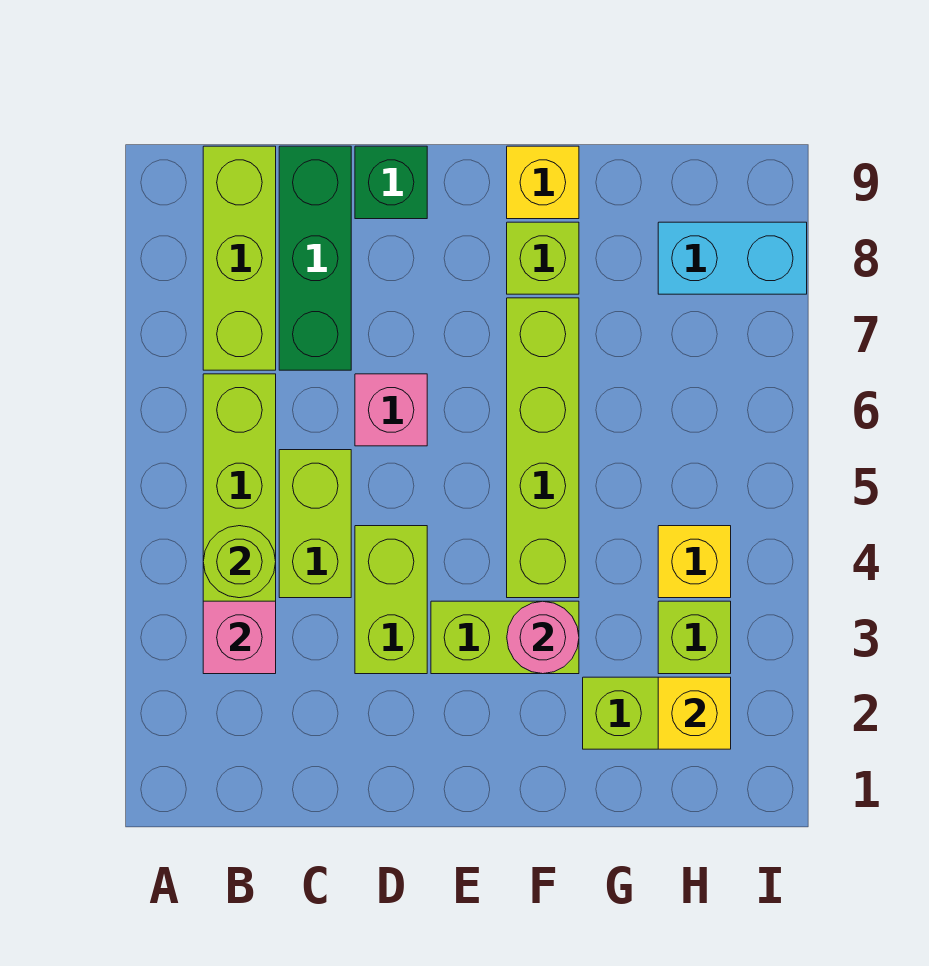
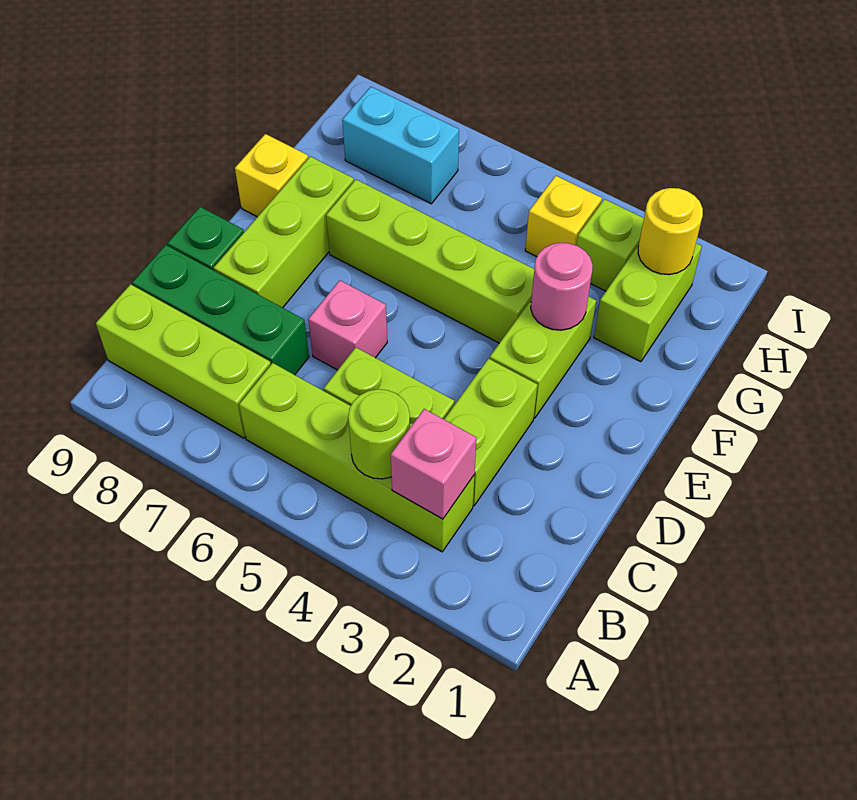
lime 1x2 brick [355,526,427,674] -> lime 1x2 brick turned to [444,359,537,506]
lime 1x1 brick [507,222,579,294] -> lime 1x3 brick [214,156,354,308]
yellow 1x1 brick [658,677,731,749] -> yellow 1x1 round brick [638,188,703,274]
cyan 1x2 brick [658,222,807,294] -> cyan 1x2 brick turned to [342,87,459,204]

